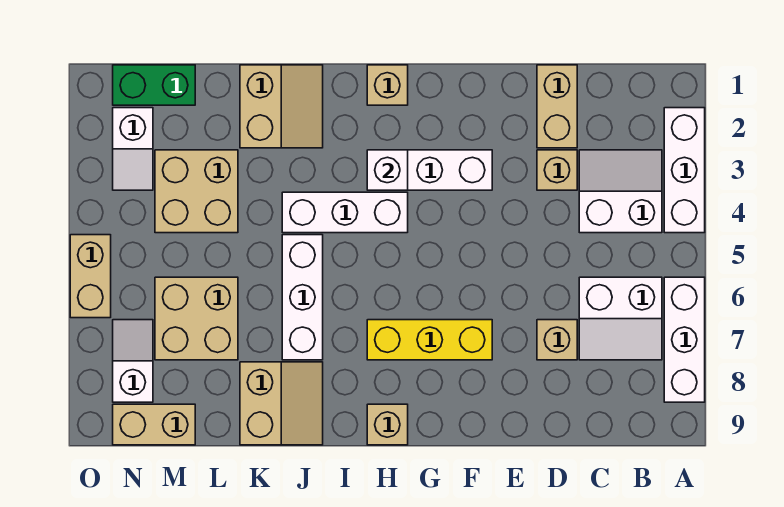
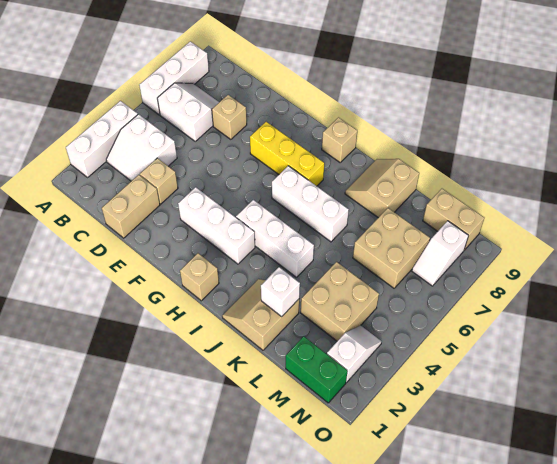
white 1x1 brick [367,150,408,190] -> white 1x1 brick moved to [261,267,300,316]
white 1x3 brick [282,235,323,360] -> white 1x3 brick turned to [272,166,349,242]
tan 1x2 brick [70,235,111,318] -> none

